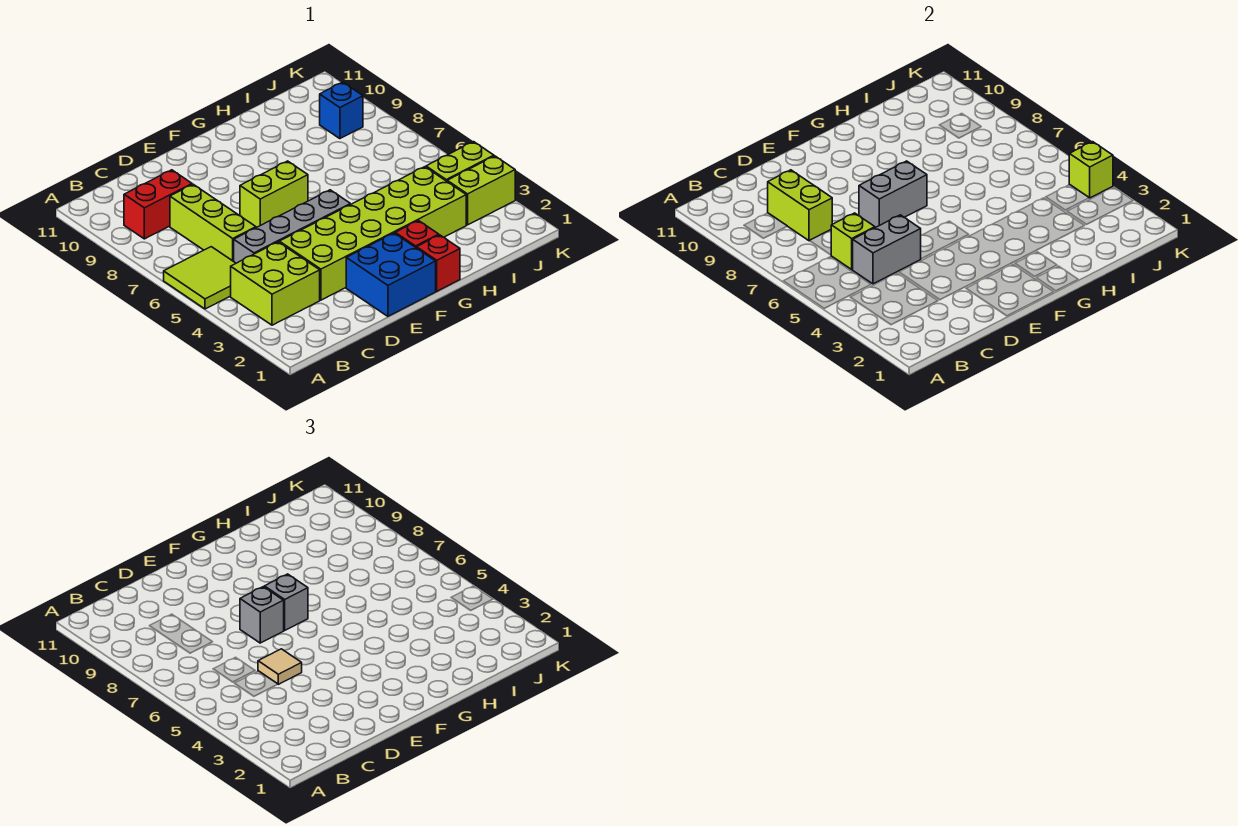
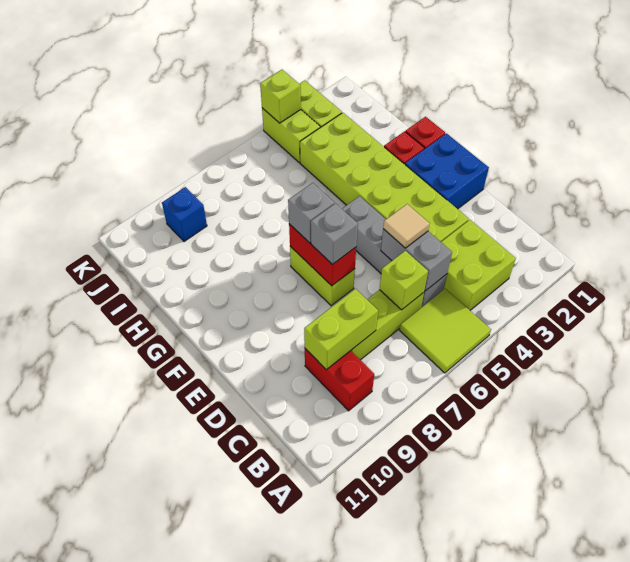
grey 1x2 brick [859,161,927,228] -> red 1x2 brick [289,224,356,286]

